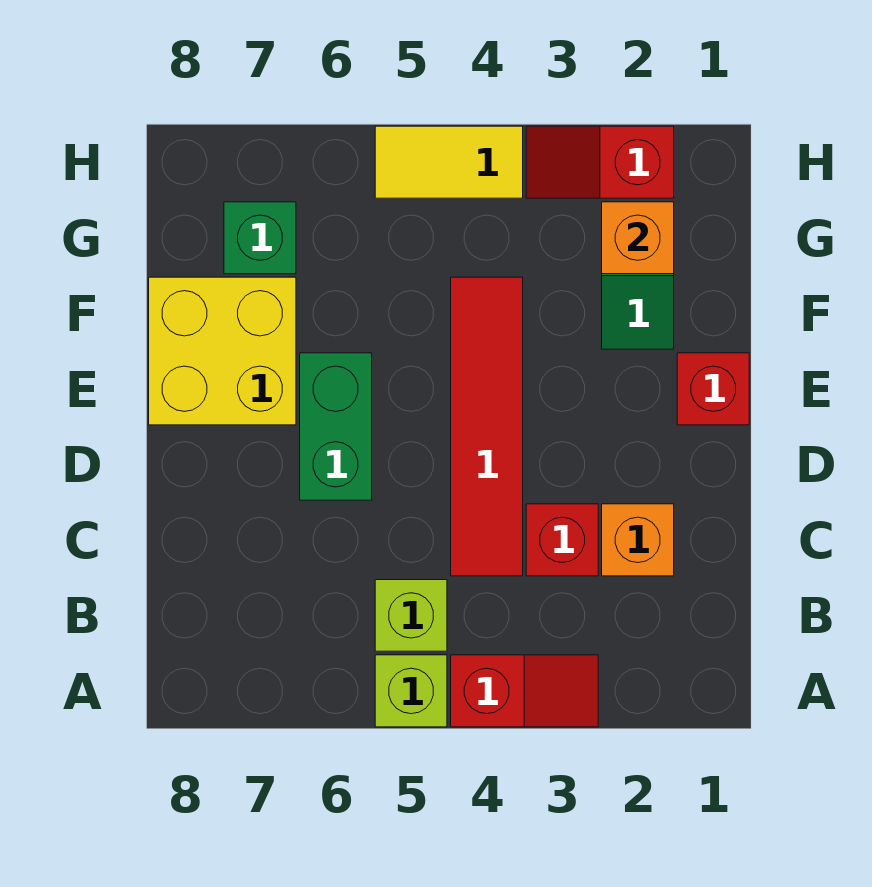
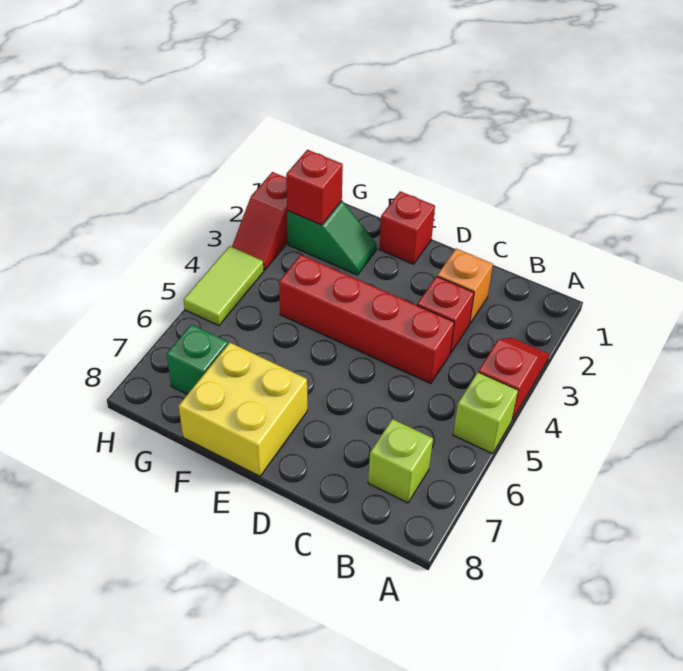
lime 1x1 brick [375,580,447,651] -> lime 1x1 brick moved to [368,419,433,503]
red 1x4 tile [451,277,523,576] -> red 1x4 brick [279,255,454,384]
green 1x2 brick [300,353,372,500] -> none
orange 1x1 brick [602,202,674,274] -> red 1x1 brick [286,150,343,225]
yellow 1x2 tile [375,126,523,198] -> lime 1x2 tile [184,246,264,326]

